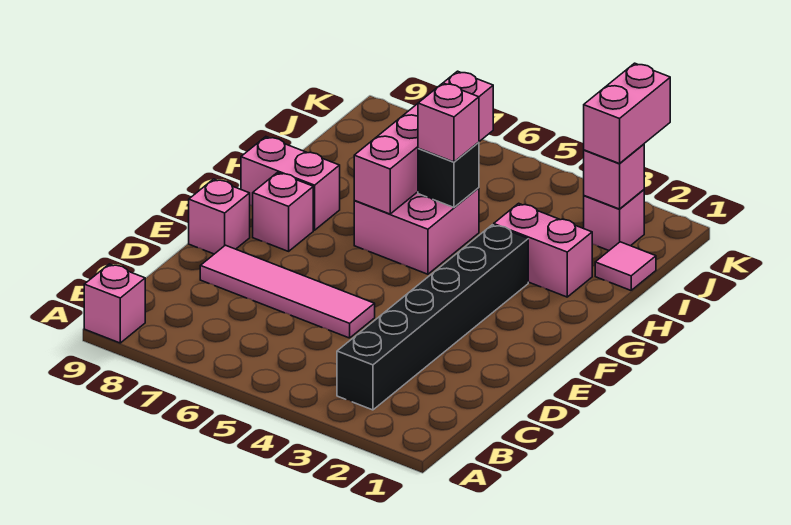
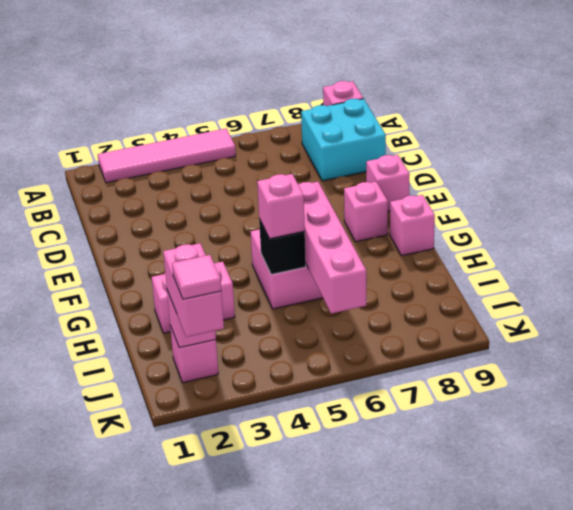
black 1x6 brick [337,225,528,410] -> none
none -> cyan 2x2 brick [301,99,386,181]
pink 1x4 tile [200,245,375,338] -> pink 1x4 tile moved to [98,128,236,183]
pink 1x2 brick [241,137,340,230] -> pink 1x1 brick [390,195,435,256]
pink 1x1 tile [595,242,656,290] -> pink 1x1 tile moved to [172,255,221,299]

